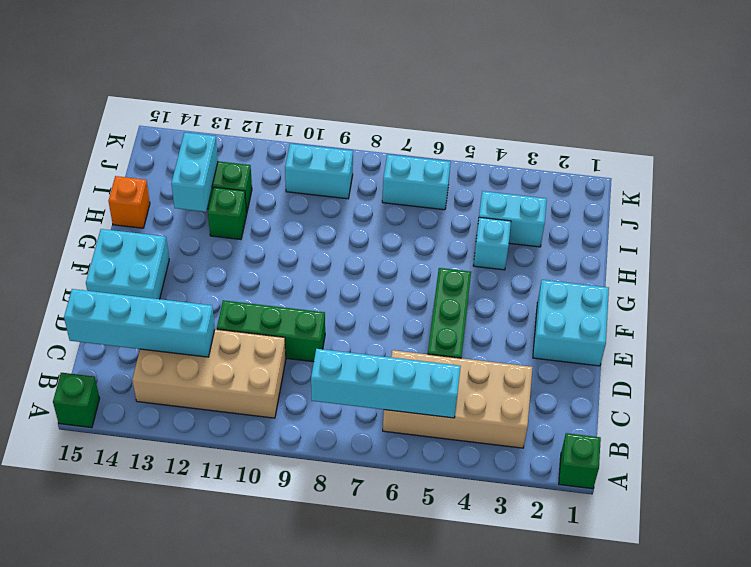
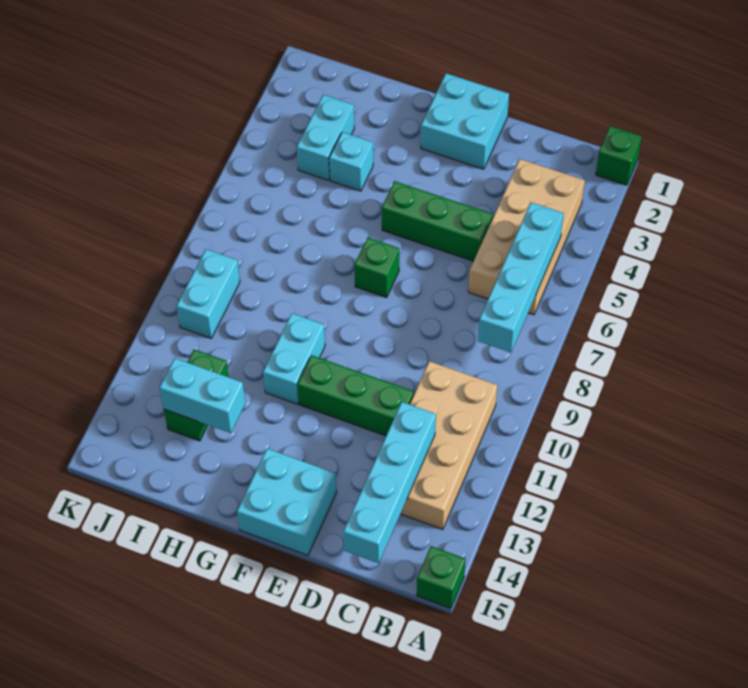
green 1x3 brick [217,300,325,362] -> green 1x3 brick turned to [297,355,414,436]
green 1x1 brick [208,187,247,240] -> green 1x1 brick moved to [354,237,399,298]
orange 1x1 brick [108,176,150,228] -> none
cyan 1x2 brick [382,154,451,210] -> cyan 1x2 brick moved to [263,313,325,404]

